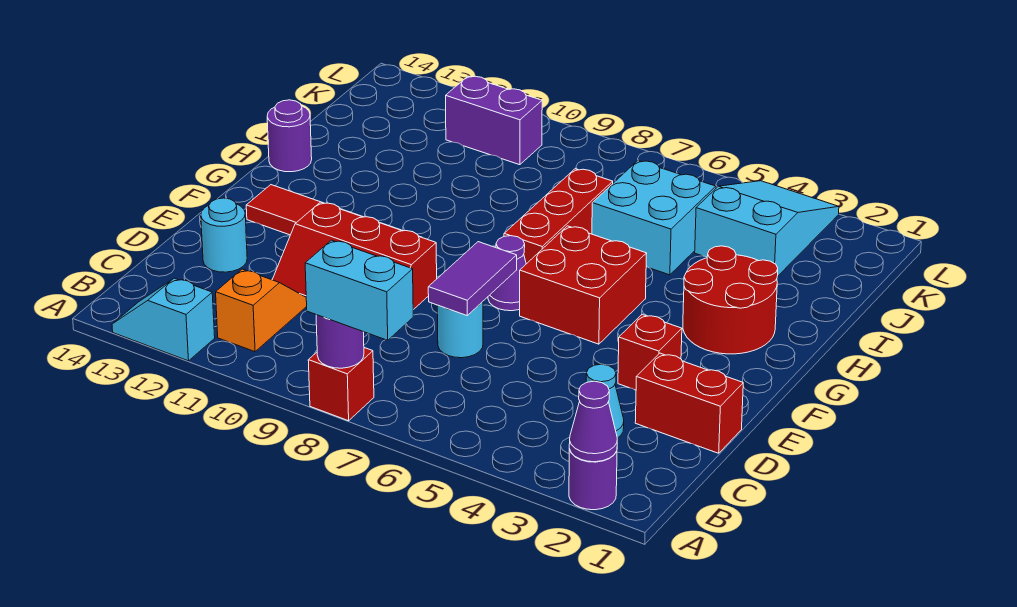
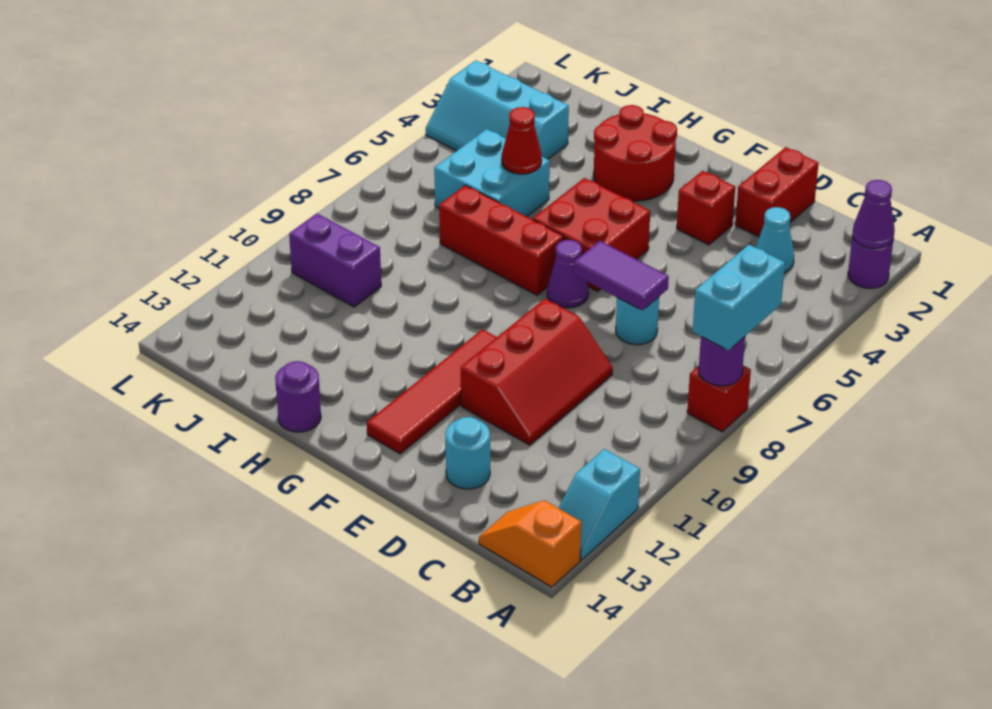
orange 1x2 slope [216,269,307,352] -> orange 1x2 slope moved to [479,500,581,587]
none -> red 1x1 cone [502,107,542,174]
cyan 2x3 slope [695,181,839,277] -> cyan 2x3 slope turned to [426,61,569,159]
purple 1x2 brick [446,76,542,165] -> purple 1x2 brick turned to [289,213,381,307]

